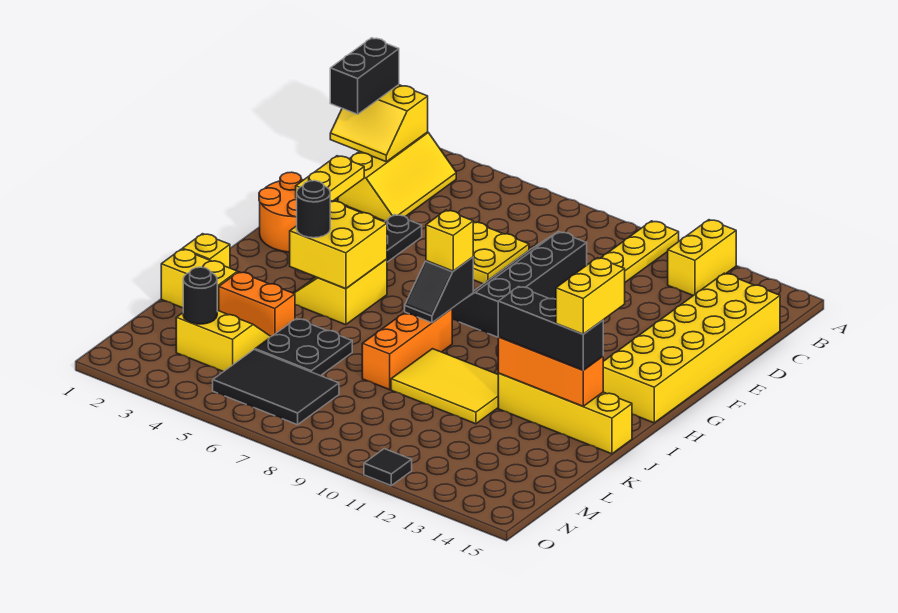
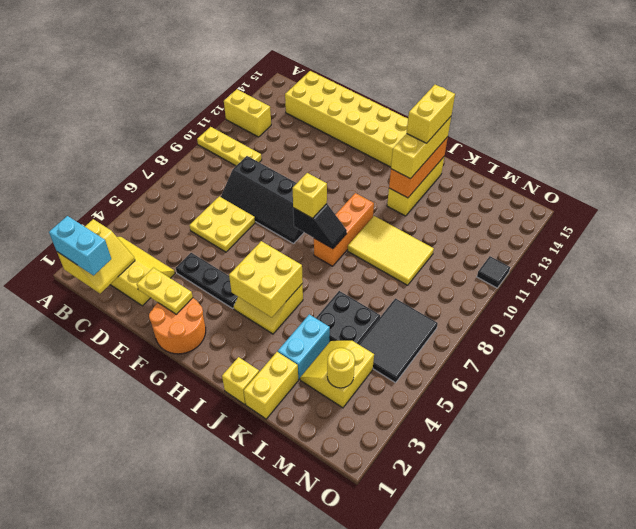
black 1x2 brick [330,38,399,114] -> cyan 1x2 brick [49,216,111,275]
black 1x1 round brick [297,181,330,238] -> none
orange 1x3 brick [362,309,452,390] -> orange 1x3 brick turned to [314,193,374,266]
yellow 1x2 brick [556,258,625,334] -> yellow 1x2 brick turned to [407,85,455,143]
yellow 2x3 tile [391,349,498,424] -> yellow 2x3 tile turned to [348,216,434,285]
yellow 1x4 brick [498,373,632,454] -> yellow 1x3 brick [387,157,444,216]
black 1x3 brick [498,287,603,370] -> yellow 1x3 brick [391,117,451,179]
orange 1x2 brick [219,272,295,336] -> cyan 1x2 brick [278,314,330,379]
black 1x1 round brick [183,267,217,324] -> yellow 1x1 round brick [327,348,355,388]

